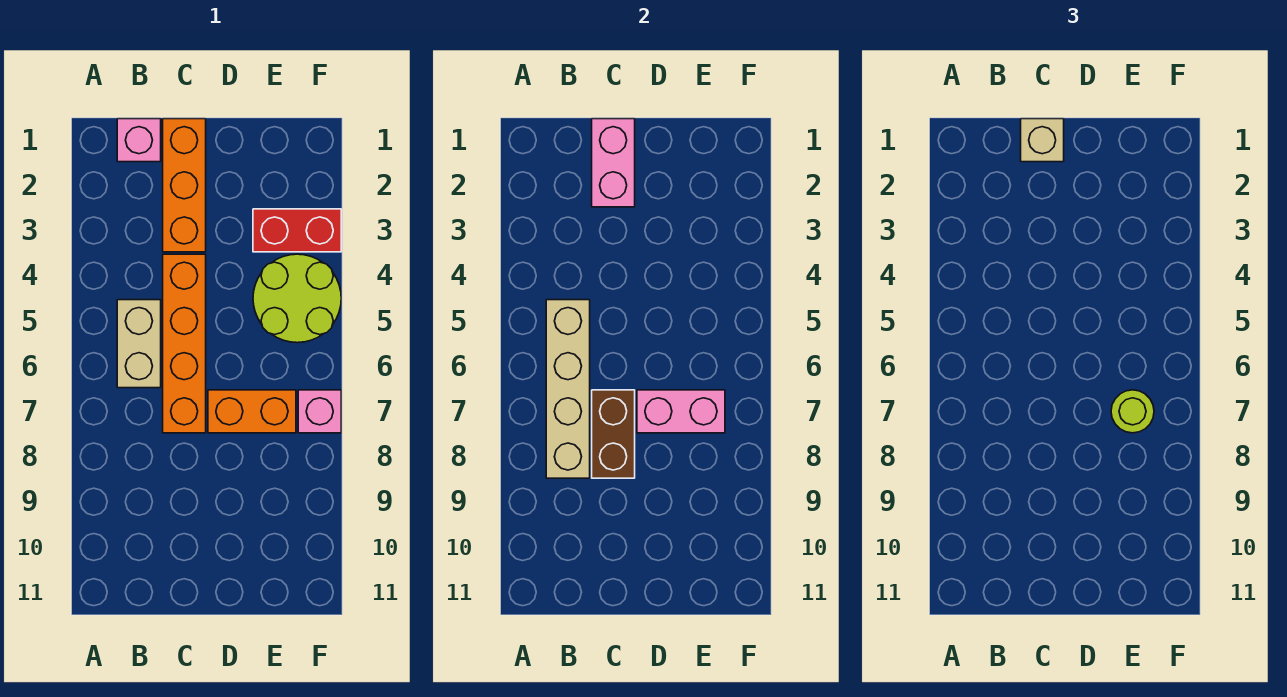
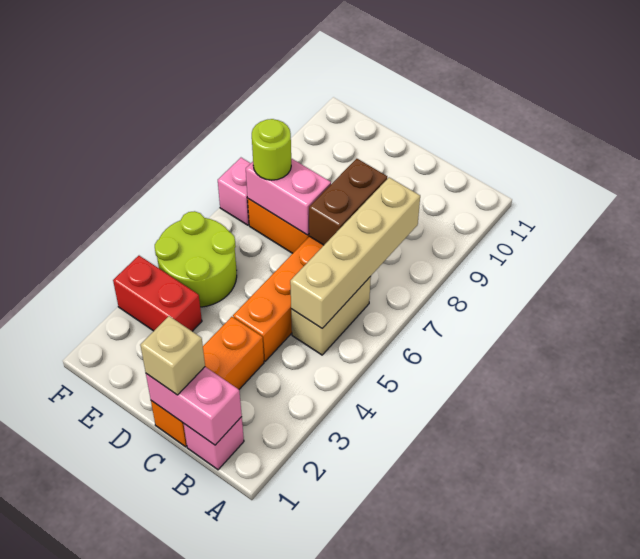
pink 1x2 brick [592,119,635,207] -> pink 1x2 brick turned to [146,367,242,445]

